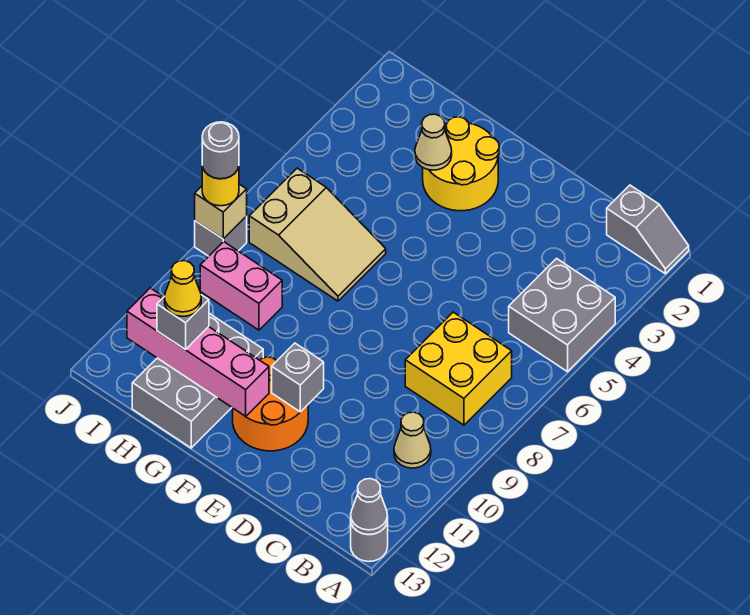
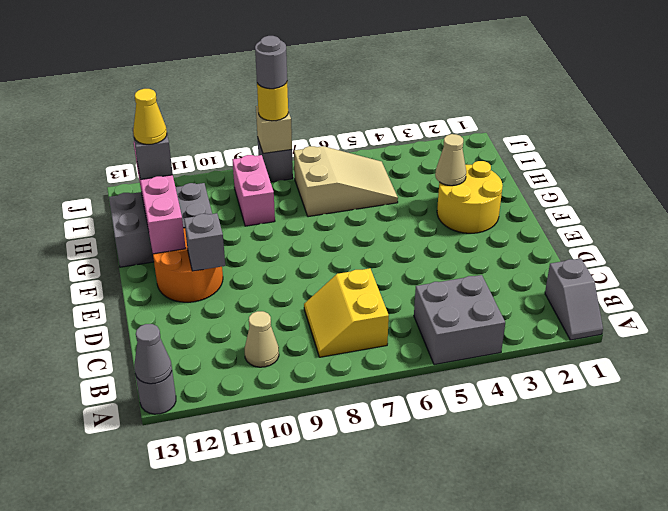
yellow 2x2 brick [405,312,512,425] -> yellow 2x2 slope [304,268,389,357]
tan 2x3 slope [249,168,386,301] -> tan 2x3 slope turned to [294,146,398,217]

